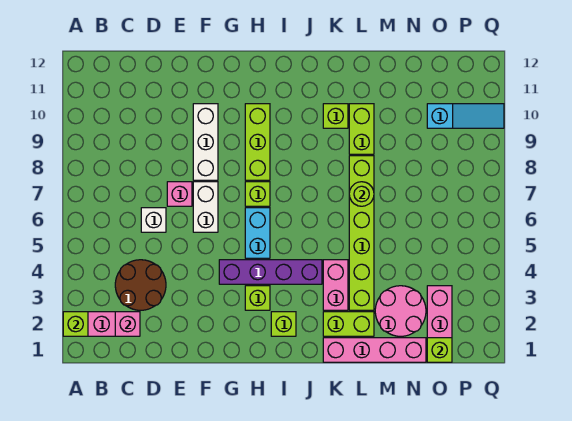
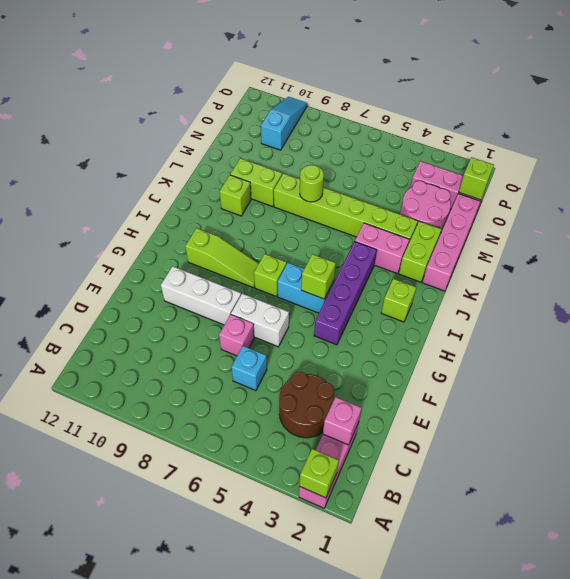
white 1x1 brick [141,208,166,232] -> cyan 1x1 brick [231,346,267,391]
lime 1x1 brick [245,286,270,310] -> lime 1x1 brick moved to [301,254,336,299]
lime 1x3 brick [245,104,270,180] -> lime 1x3 slope [185,228,259,288]

